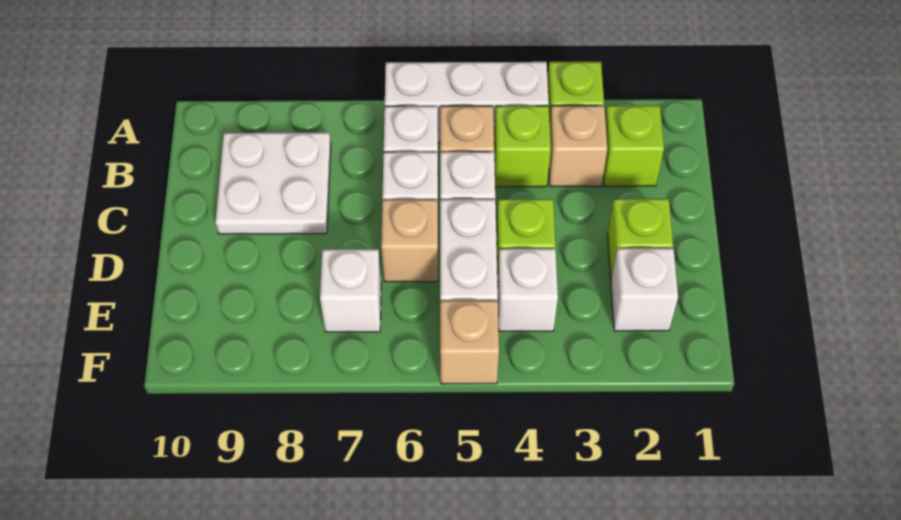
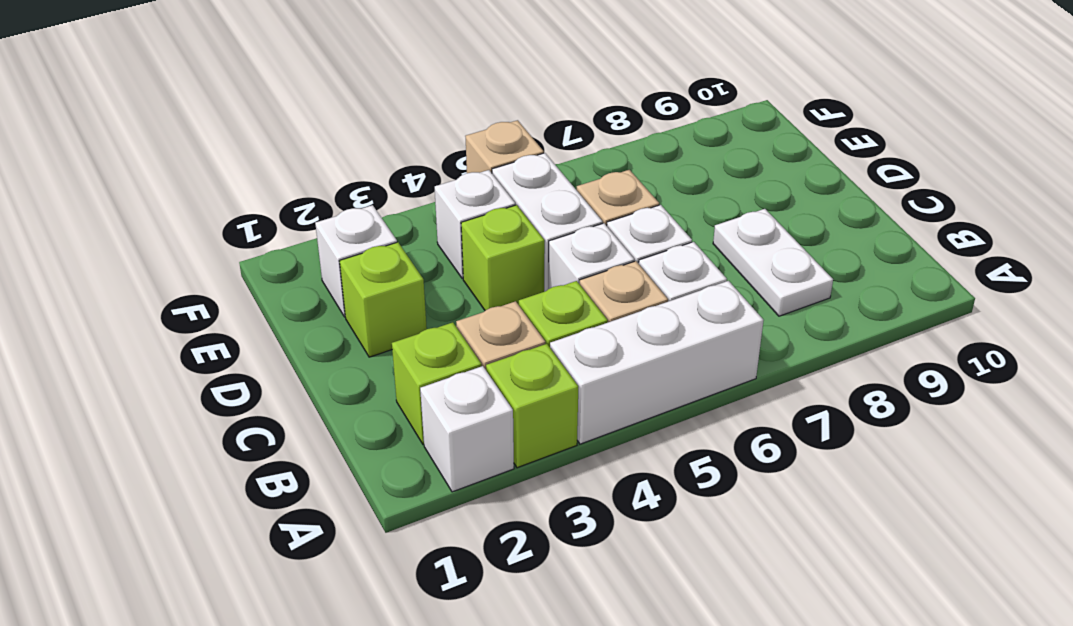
white 2x2 plate [215,133,331,234] -> white 1x2 plate [713,209,833,316]
white 1x1 brick [320,249,381,332] -> white 1x1 brick moved to [420,366,514,492]

